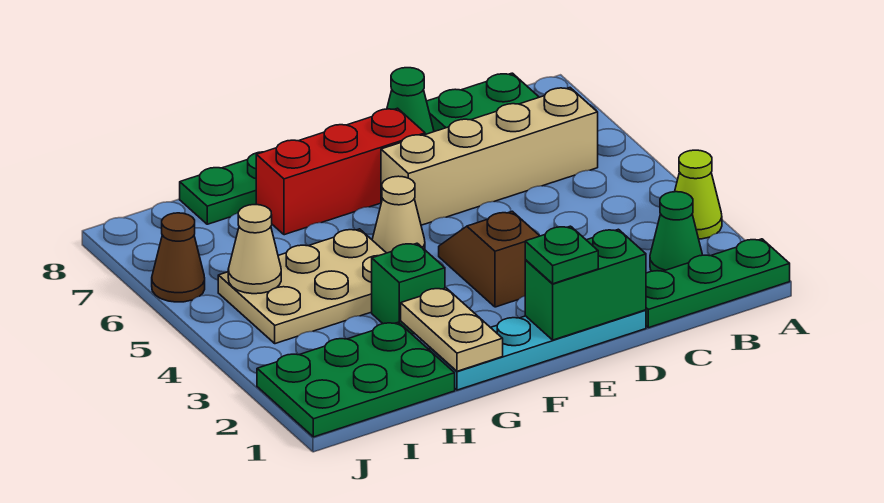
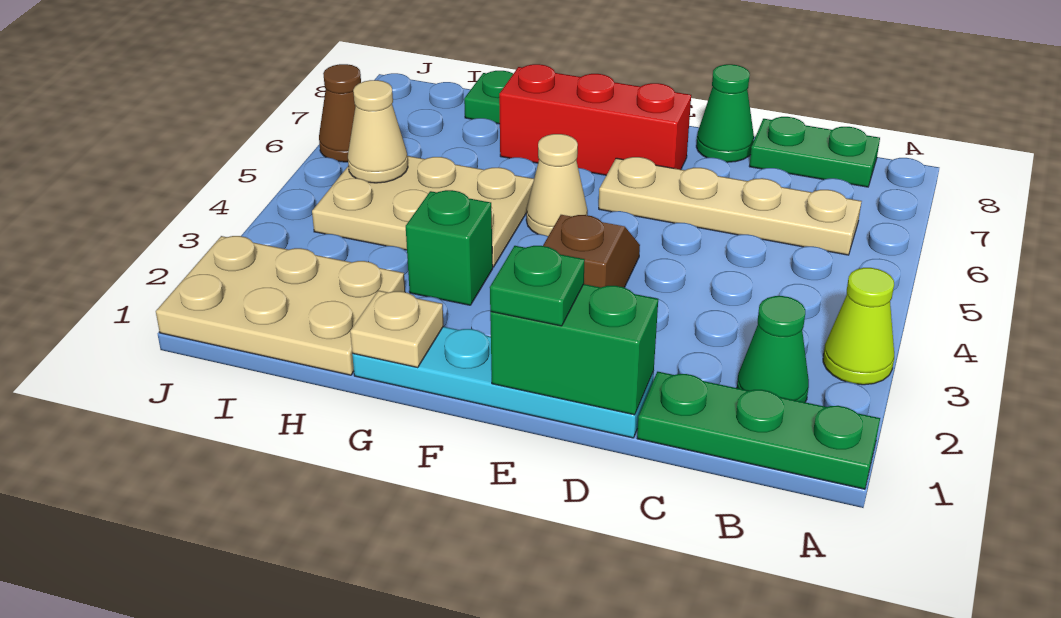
tan 1x4 brick [381,88,598,225] -> tan 1x4 plate [599,157,862,255]
tan 1x2 plate [401,288,503,371] -> tan 1x1 plate [350,290,443,367]
green 2x3 plate [257,322,455,437] -> tan 2x3 plate [156,236,405,375]

